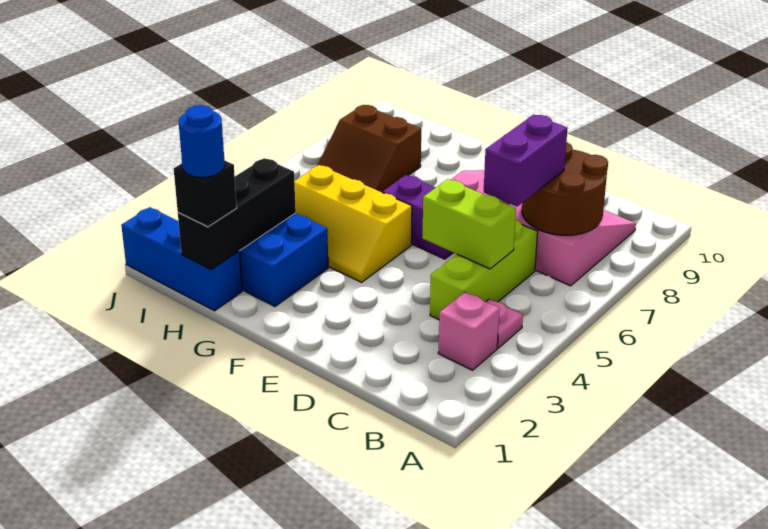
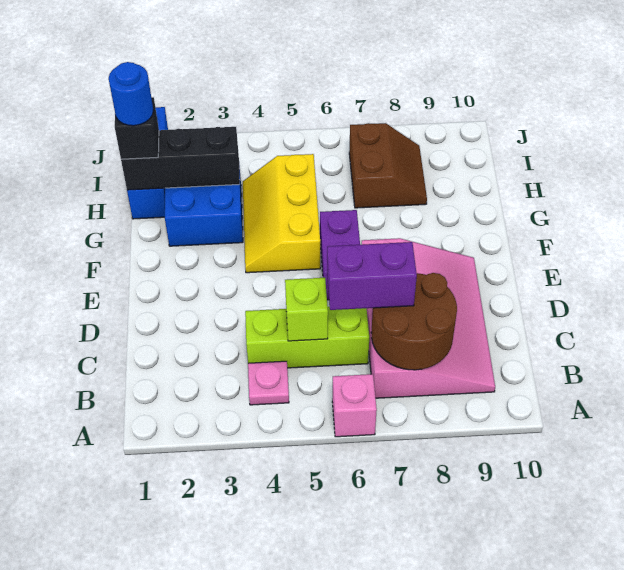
pink 1x1 brick [438,292,499,370] -> pink 1x1 brick moved to [332,374,377,437]
lime 1x2 brick [422,179,516,269] -> lime 1x1 brick [285,278,328,341]
brown 2x2 slope [317,105,421,192] -> brown 2x2 slope turned to [349,123,427,208]

